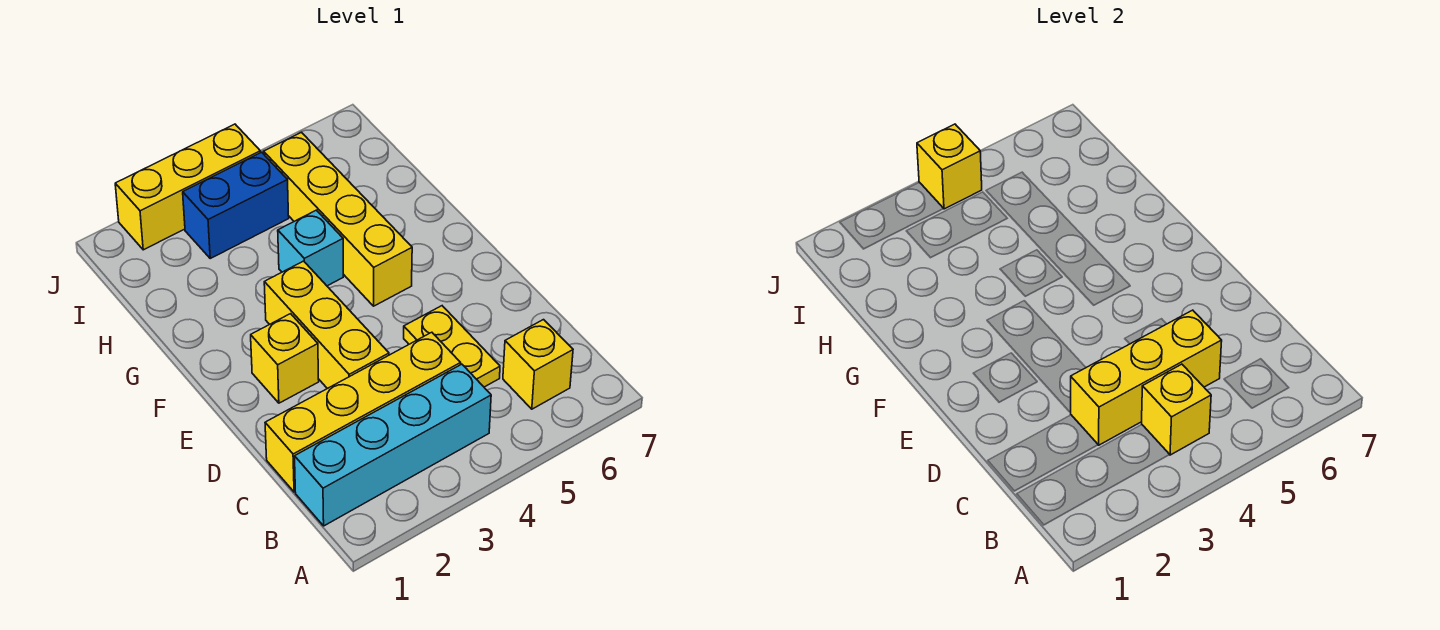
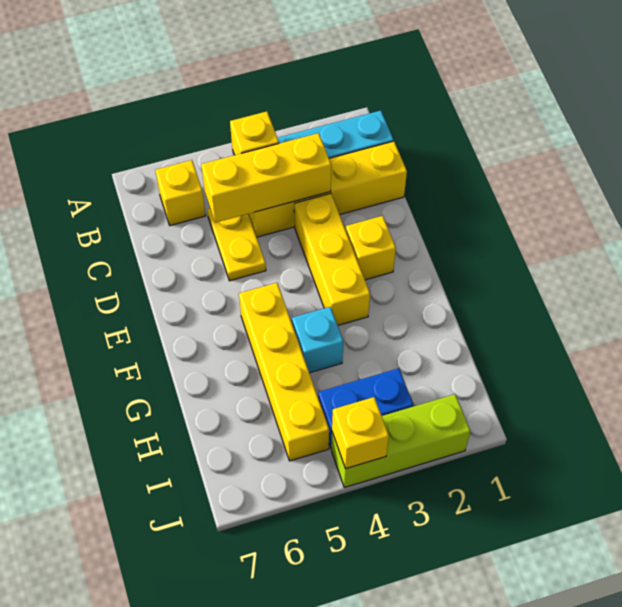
yellow 1x3 brick [115,124,260,250] -> lime 1x3 brick [331,394,471,488]

